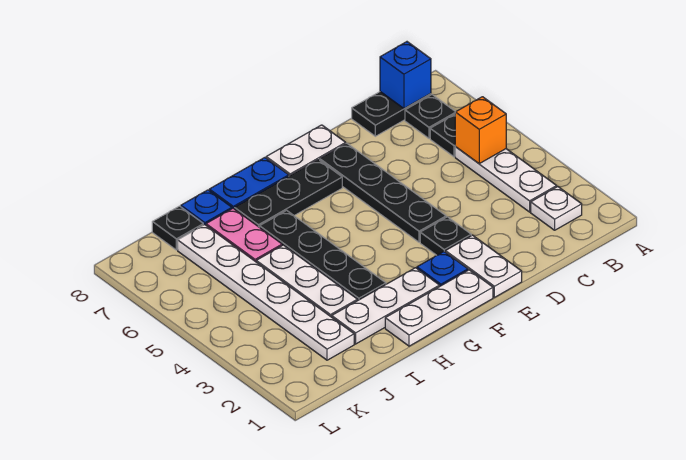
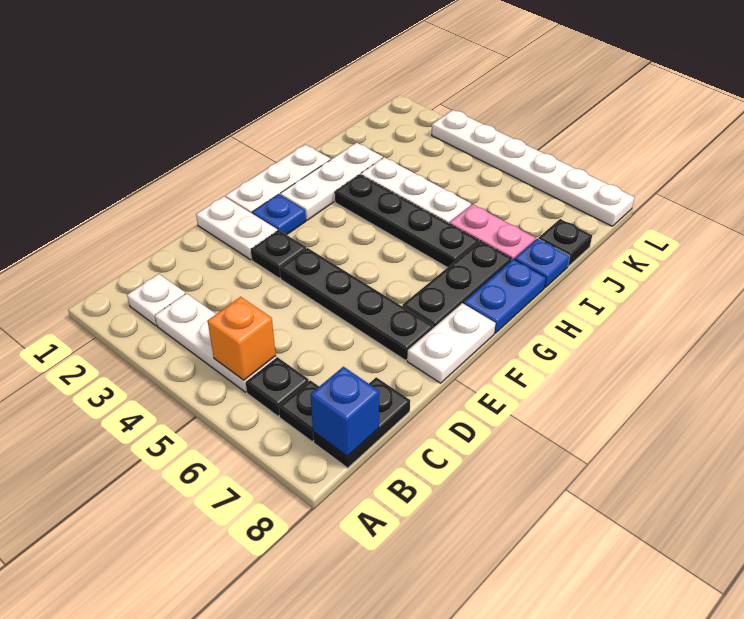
white 1x6 plate [178,225,354,360] -> white 1x6 plate moved to [432,110,635,226]

